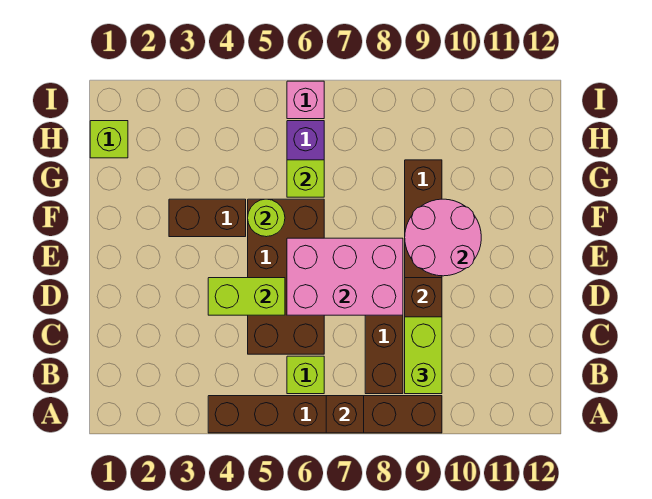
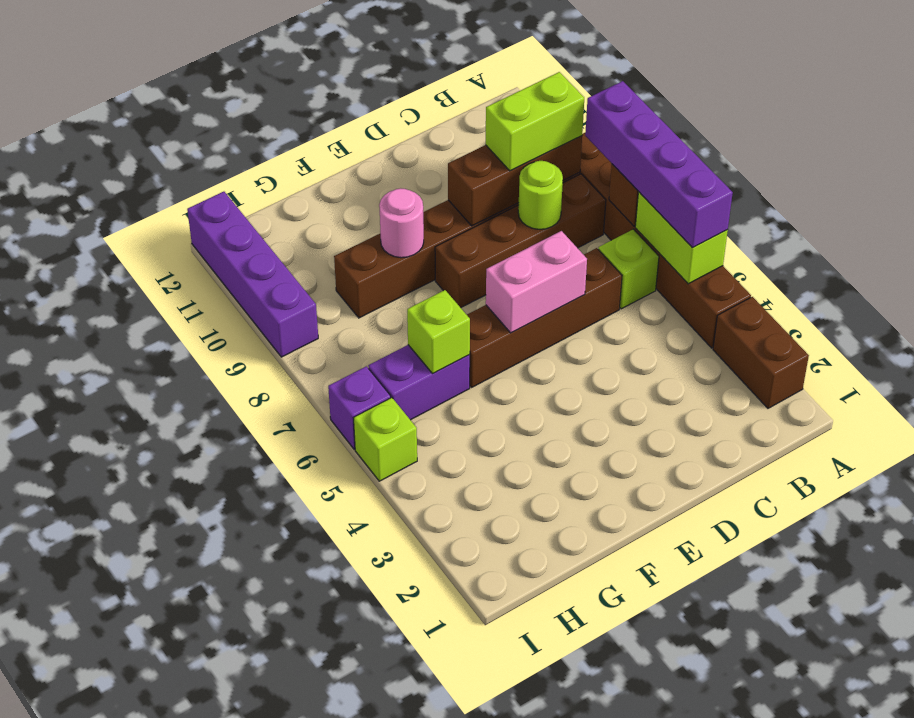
none -> purple 1x4 brick [585,81,733,248]
brown 2x4 brick [248,199,324,354] -> brown 1x4 brick [467,248,622,387]
lime 1x2 brick [208,278,285,315] -> lime 1x2 brick moved to [635,192,728,284]
pink 2x3 brick [287,238,403,315] -> pink 1x2 brick [486,231,587,333]
pink 2x2 round brick [405,199,481,276] -> pink 1x1 round brick [379,188,424,258]
brown 1x2 brick [169,199,246,237] -> brown 1x2 brick moved to [713,297,809,408]
lime 1x1 round brick [248,199,285,237] -> lime 1x1 round brick moved to [518,161,563,229]
lime 1x1 brick [90,121,128,158] -> lime 1x1 brick moved to [354,398,417,481]
pink 1x1 brick [287,81,324,119] -> purple 1x1 brick [328,366,391,449]
none -> purple 1x4 brick [187,192,318,357]

